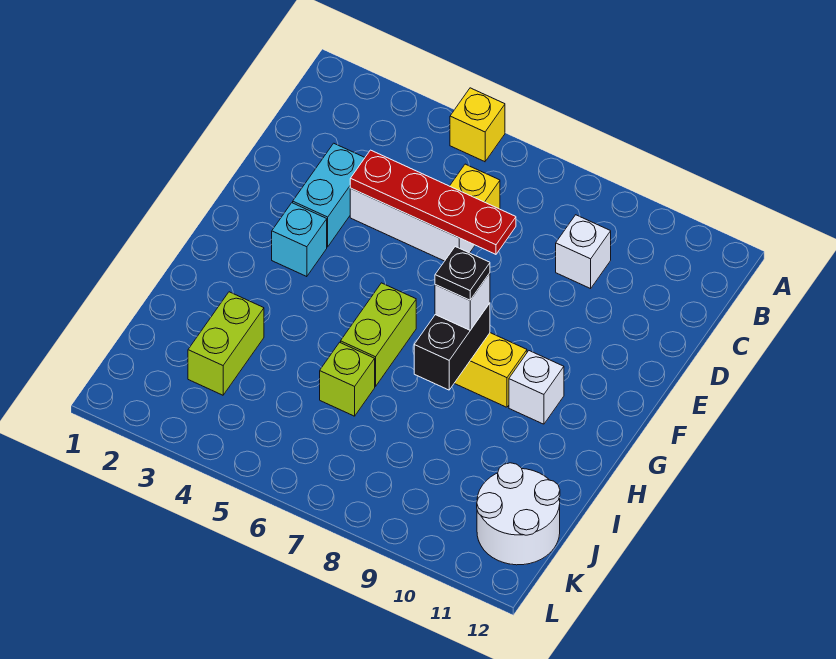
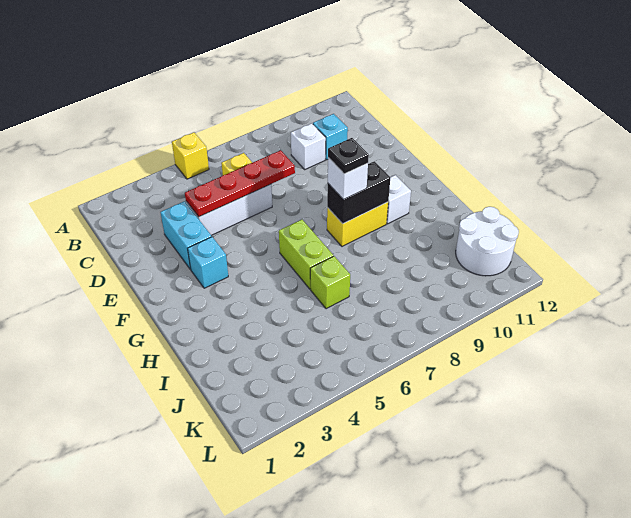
none -> cyan 1x1 brick [313,114,348,160]
black 1x2 brick [414,303,490,390] -> black 1x2 brick turned to [327,161,390,224]
lime 1x2 brick [188,292,264,395] -> none

